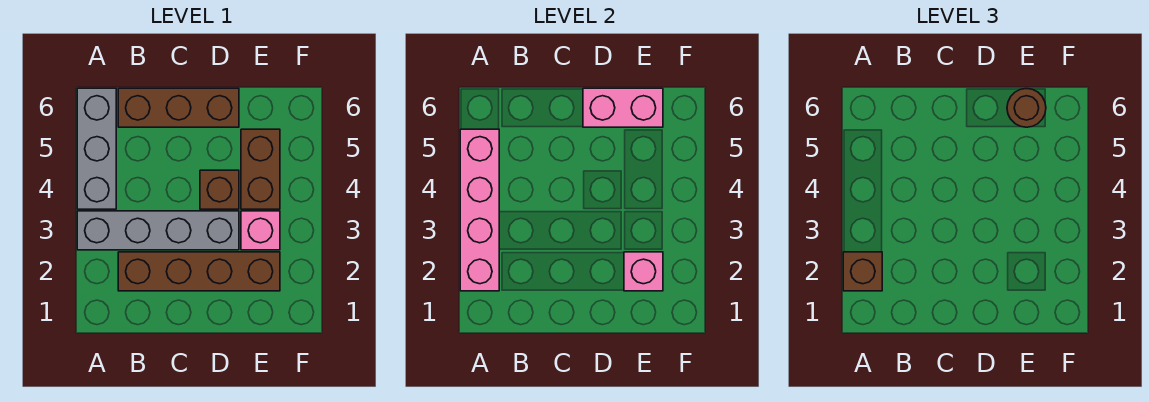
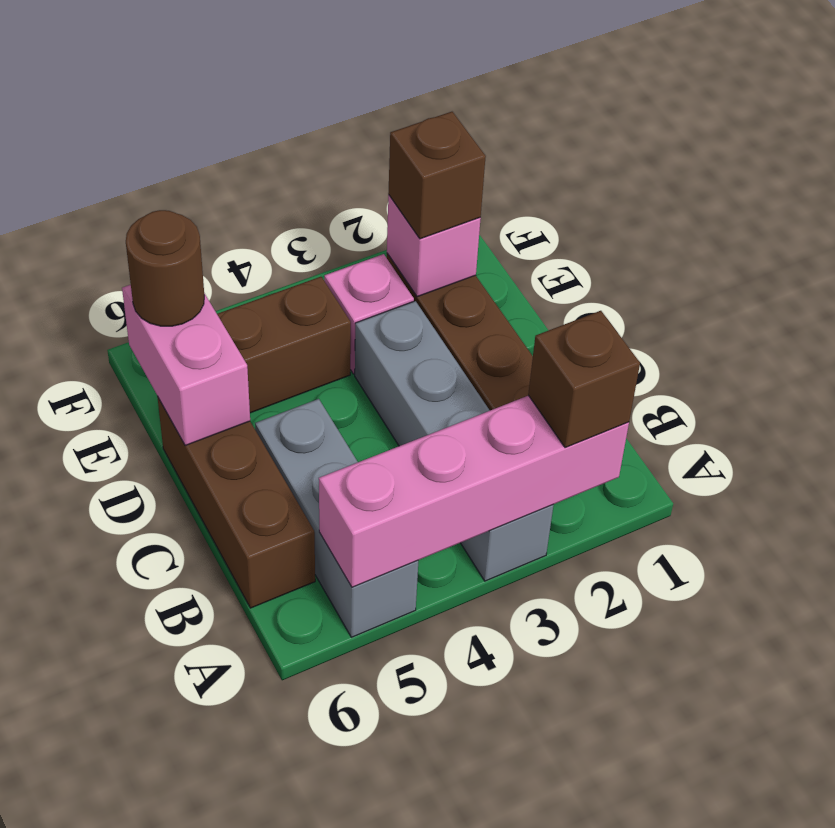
grey 1x3 brick [77,88,116,209] -> grey 1x3 brick turned to [255,399,418,637]
brown 1x1 brick [200,170,239,209] -> brown 1x1 brick moved to [388,112,486,239]

